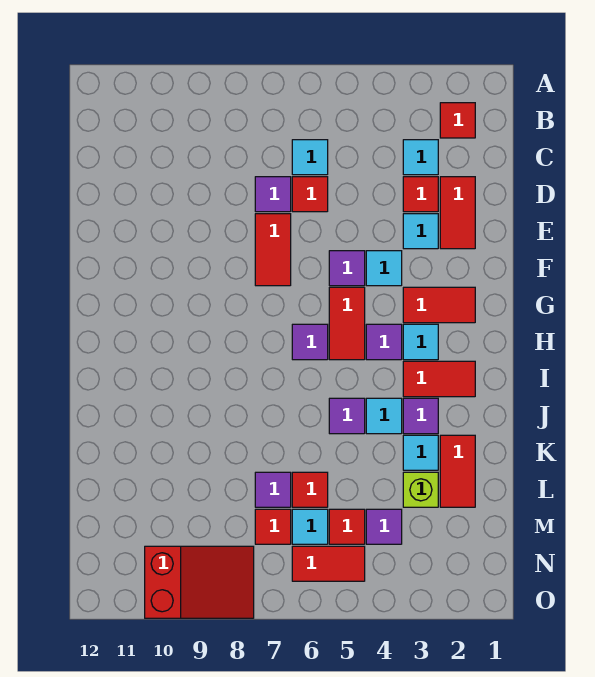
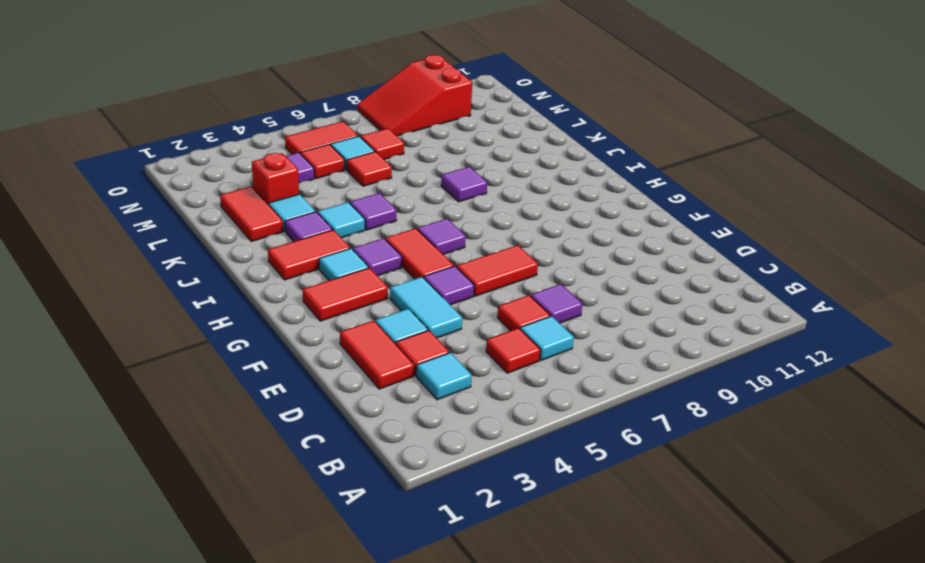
red 1x1 tile [440,103,475,138] -> red 1x1 tile moved to [486,328,541,373]
red 1x2 tile [255,214,291,286] -> red 1x2 tile turned to [456,245,538,296]
cyan 1x1 tile [366,251,402,286] -> cyan 1x2 tile [390,277,462,338]
lime 1x1 brick [403,472,438,507] -> red 1x1 brick [252,153,299,205]
purple 1x1 tile [255,472,291,507] -> purple 1x1 tile moved to [441,167,487,202]

